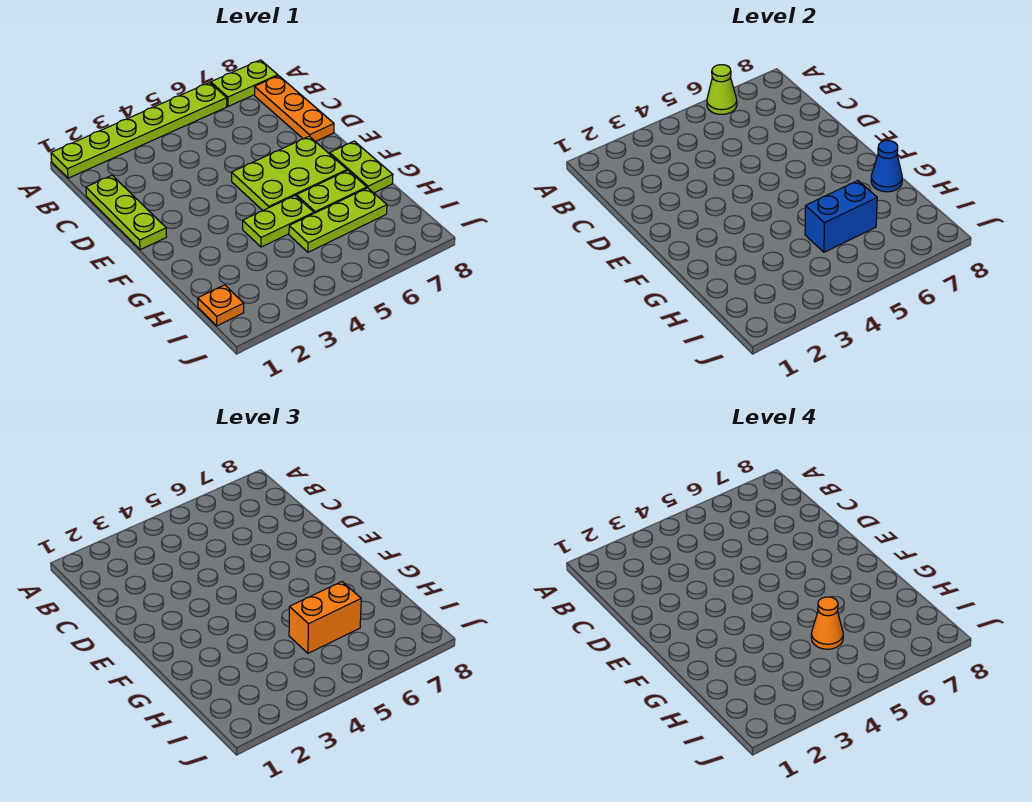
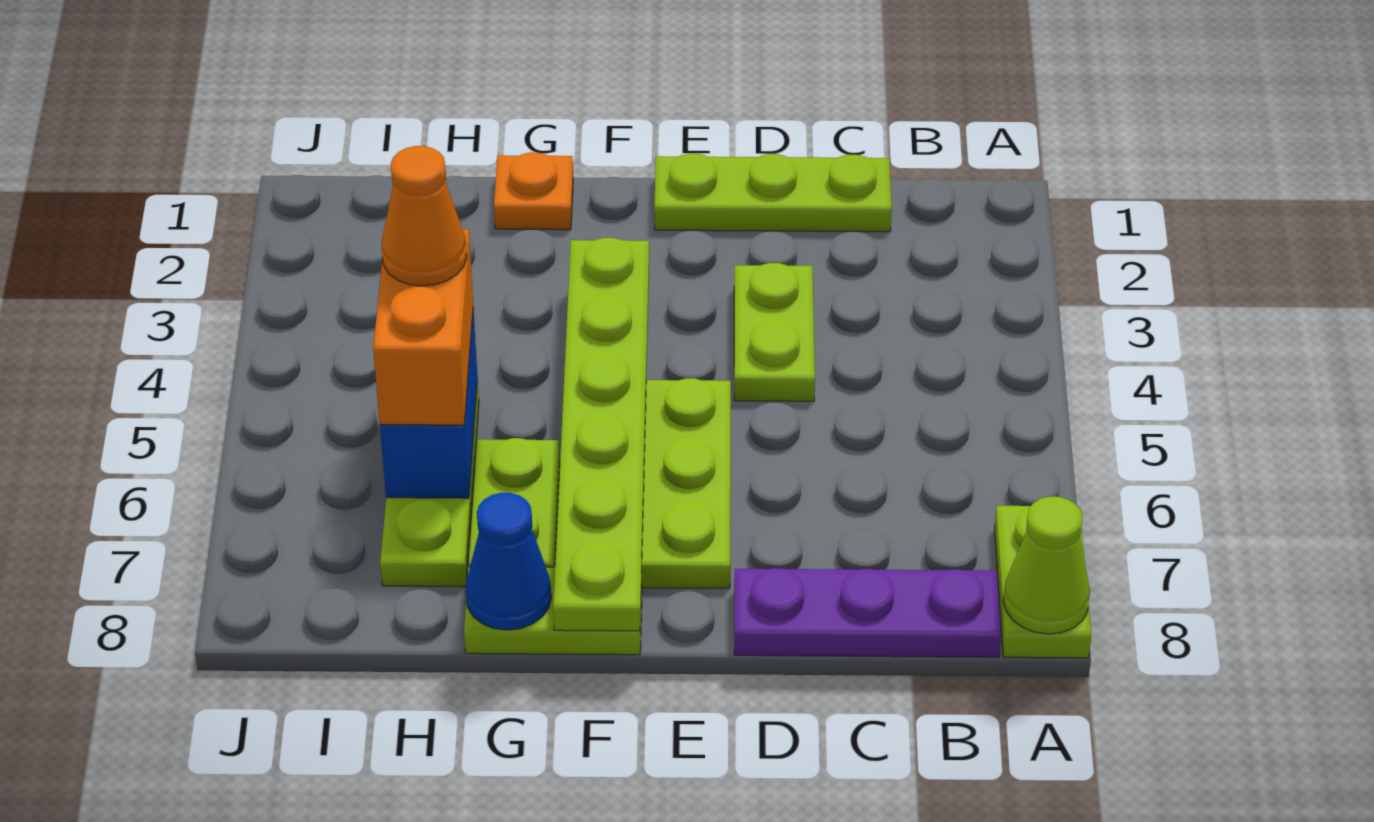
lime 1x6 plate [51,83,227,178] -> lime 1x6 plate moved to [553,238,649,631]
lime 1x1 cone [707,65,737,114] -> lime 1x1 cone moved to [1003,497,1090,634]
orange 1x3 plate [255,76,334,142] -> purple 1x3 plate [734,568,1001,657]
lime 1x2 plate [243,196,314,247] -> lime 1x2 plate moved to [734,263,815,401]
orange 1x1 plate [198,285,244,326] -> orange 1x1 plate moved to [494,152,573,230]

